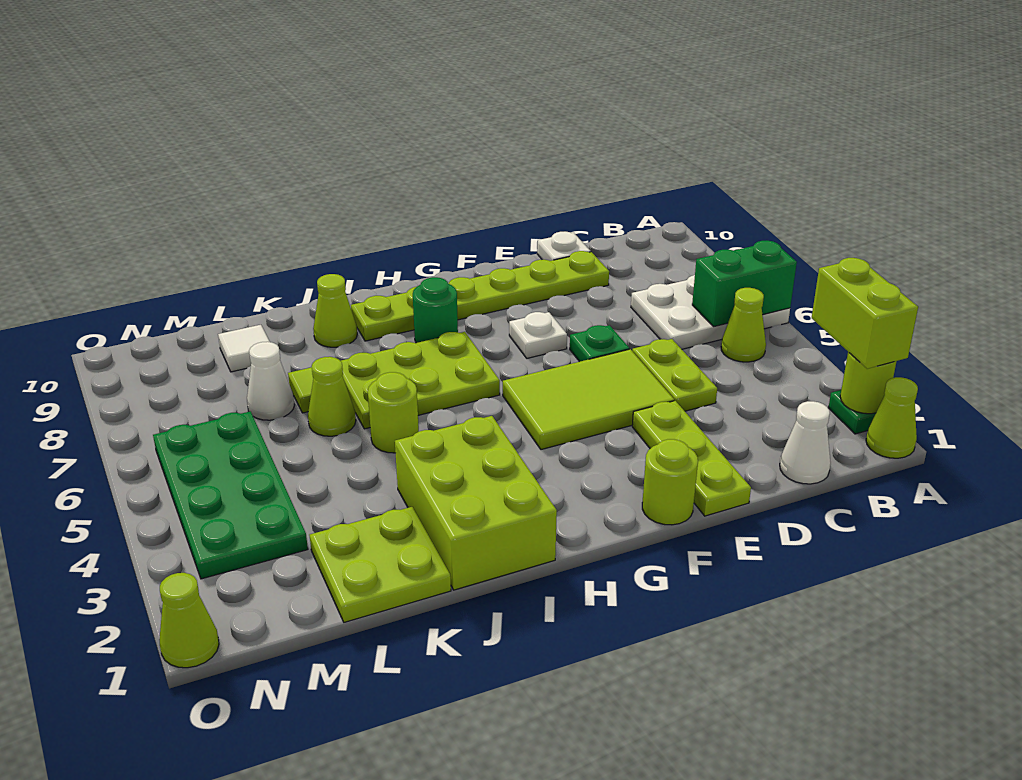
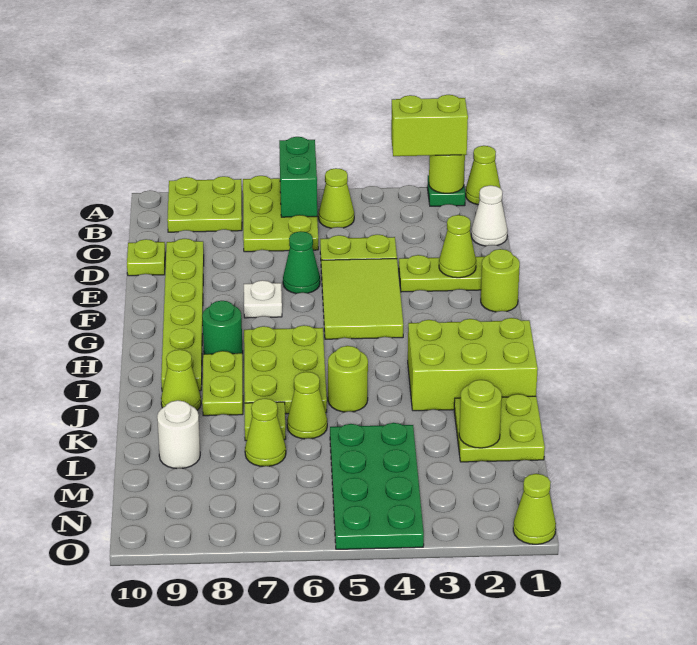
white 2x3 plate [631,275,790,349] -> lime 2x3 plate [243,176,318,252]
none -> lime 2x2 plate [167,176,242,232]
white 1x1 plate [537,232,591,261] -> lime 1x1 plate [127,239,165,276]
none -> lime 1x1 cone [439,215,476,278]
green 1x1 plate [570,325,629,362] -> green 1x1 cone [283,231,320,294]
none -> lime 1x2 plate [202,351,243,416]
none -> lime 1x1 round brick [459,380,502,448]
white 1x1 cone [247,342,294,420] -> lime 1x1 cone [245,398,286,466]
white 1x1 tile [218,325,270,372] -> white 1x1 round brick [157,400,200,469]
green 2x4 plate [153,411,308,579] -> green 2x4 plate turned to [330,423,424,549]

